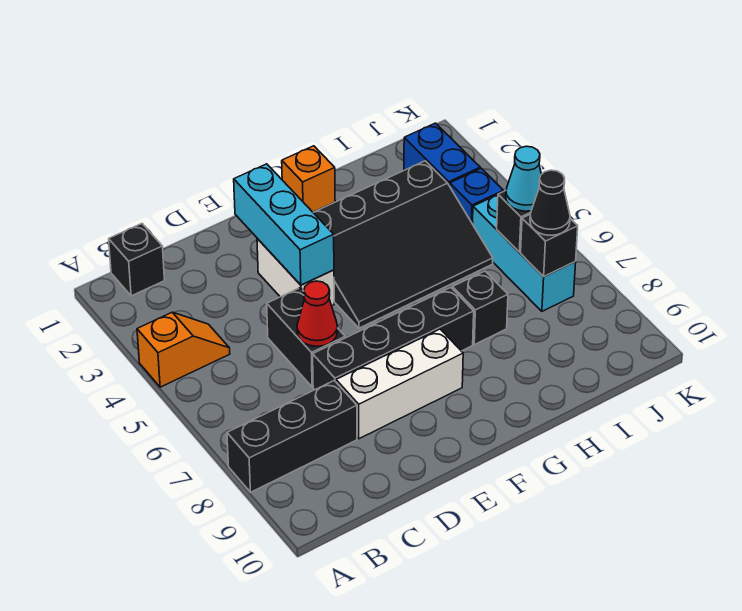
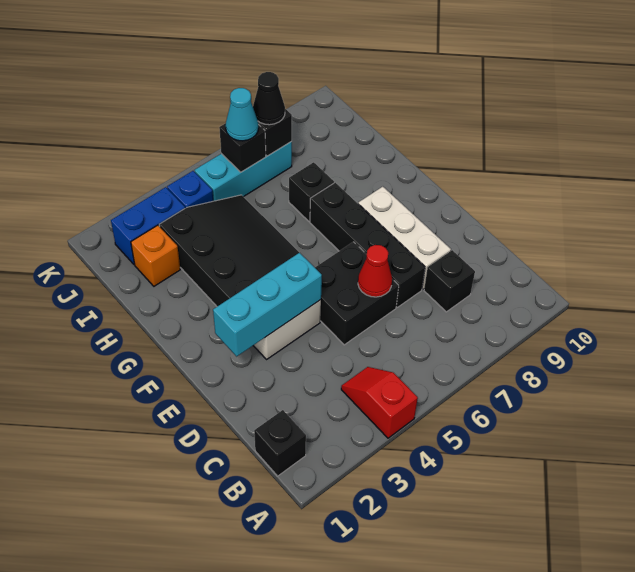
orange 1x2 slope [137,312,230,387] -> red 1x2 slope [341,367,418,438]
black 1x3 brick [227,381,357,492] -> black 1x1 brick [424,250,475,312]
black 1x2 brick [267,288,345,387] -> black 2x2 brick [315,242,399,345]
orange 1x1 brick [282,146,335,212] -> orange 1x1 brick moved to [131,225,180,286]

